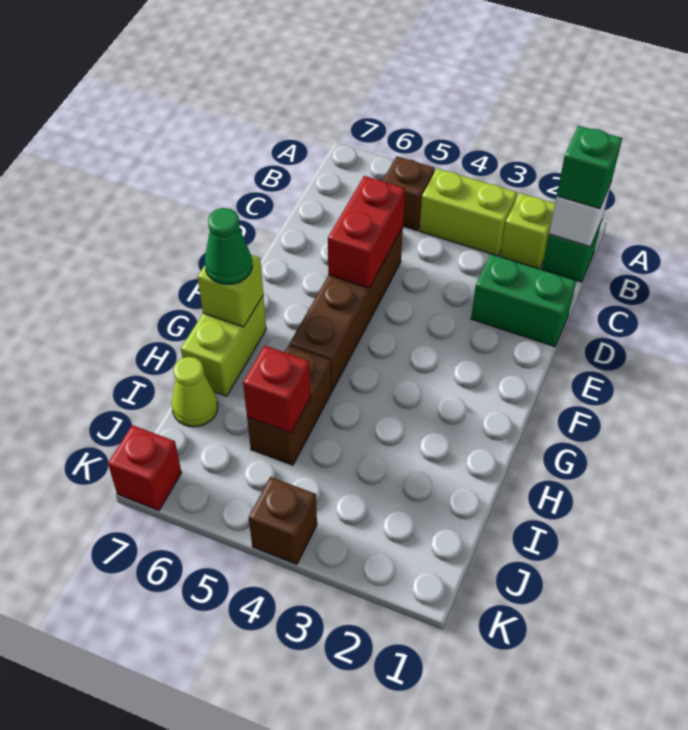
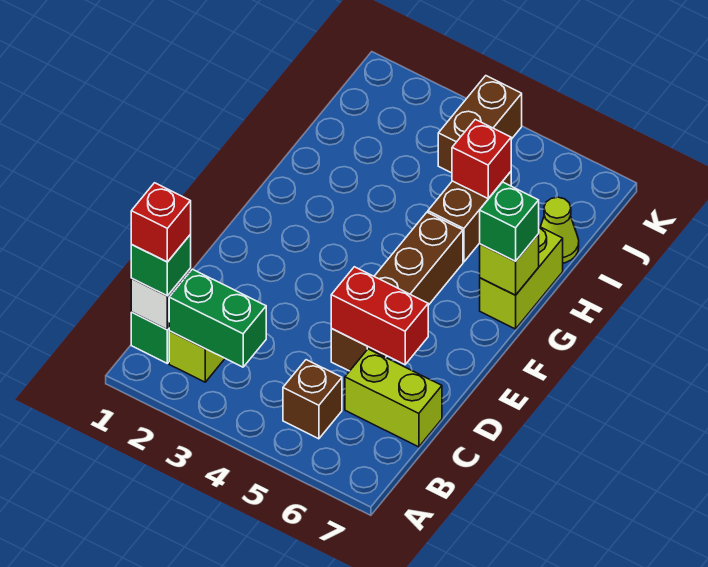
lime 1x2 brick [419,168,517,256] -> lime 1x2 brick moved to [345,349,442,447]
green 1x2 brick [471,254,576,347] -> green 1x2 brick moved to [169,269,266,367]
red 1x2 brick [328,176,405,288] -> red 1x2 brick turned to [331,267,428,365]
green 1x1 cone [205,208,252,284] -> green 1x1 brick [480,182,539,261]
brown 1x1 brick [249,477,317,564] -> brown 1x2 brick [438,76,522,173]
red 1x1 brick [108,425,182,510] -> red 1x1 brick moved to [131,183,191,262]

